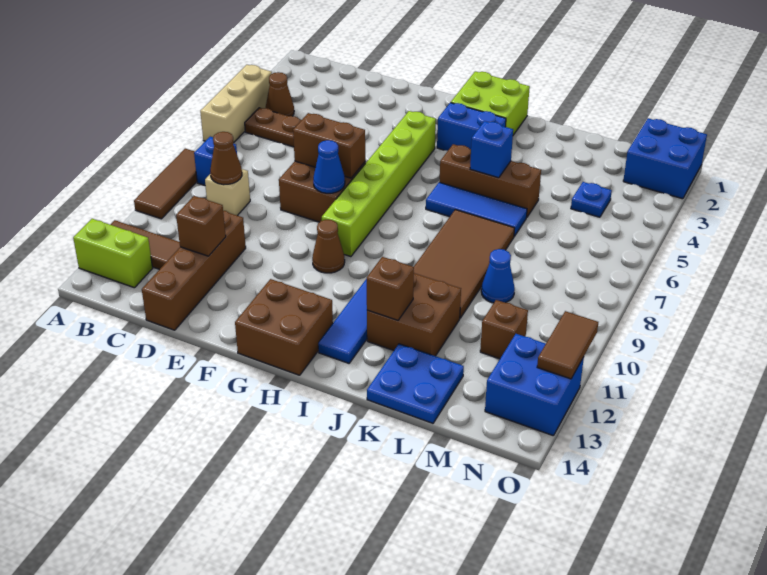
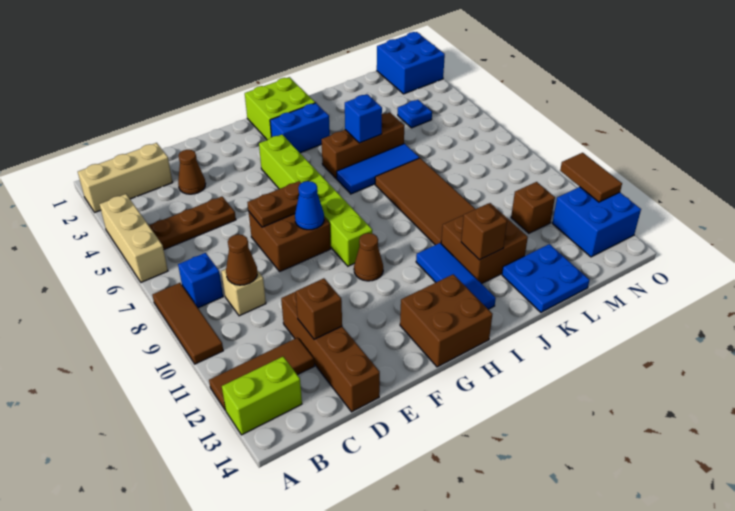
none -> tan 1x3 brick [78,143,173,212]
brown 1x1 cone [266,72,294,116] -> brown 1x1 cone moved to [178,150,206,194]
brown 1x2 brick [293,113,365,178] -> brown 1x2 plate [247,181,301,227]
blue 1x1 cone [481,249,515,303] -> none

